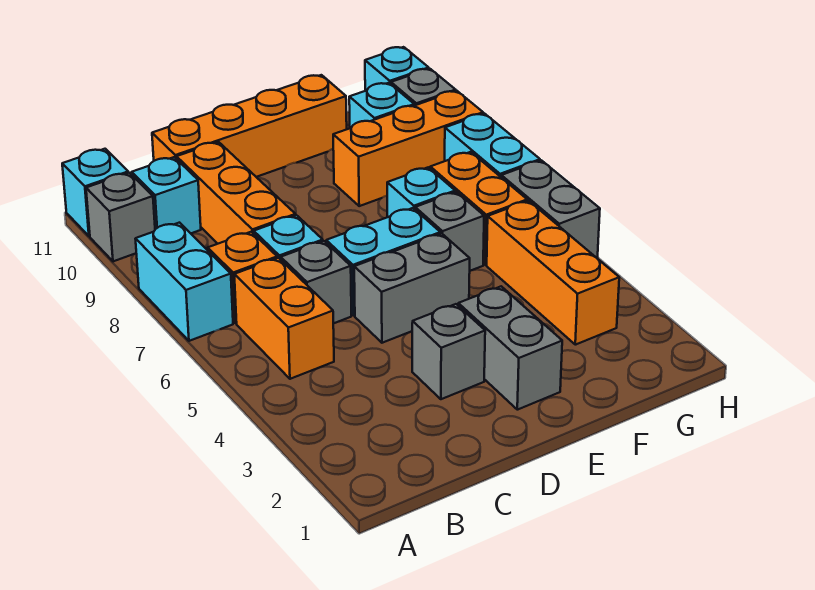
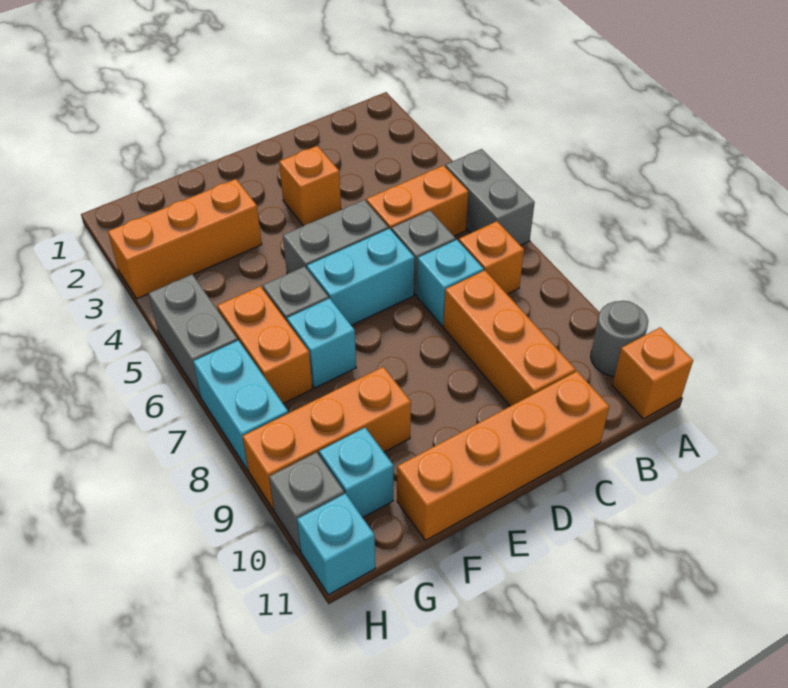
cyan 1x2 brick [136,223,233,341] -> none
grey 1x1 brick [86,173,155,261] -> grey 1x1 round brick [591,301,648,376]
cyan 1x1 brick [62,149,128,236] -> orange 1x1 brick [612,327,693,419]
orange 1x2 brick [234,258,334,379] -> orange 1x2 brick turned to [366,165,468,236]
cyan 1x1 brick [132,157,201,233] -> none
grey 1x1 brick [412,304,485,399] -> orange 1x1 brick [279,146,341,226]
grey 1x2 brick [458,286,562,410] -> grey 1x2 brick moved to [445,149,535,246]
orange 1x3 brick [487,201,619,345] -> orange 1x3 brick turned to [108,179,262,299]

